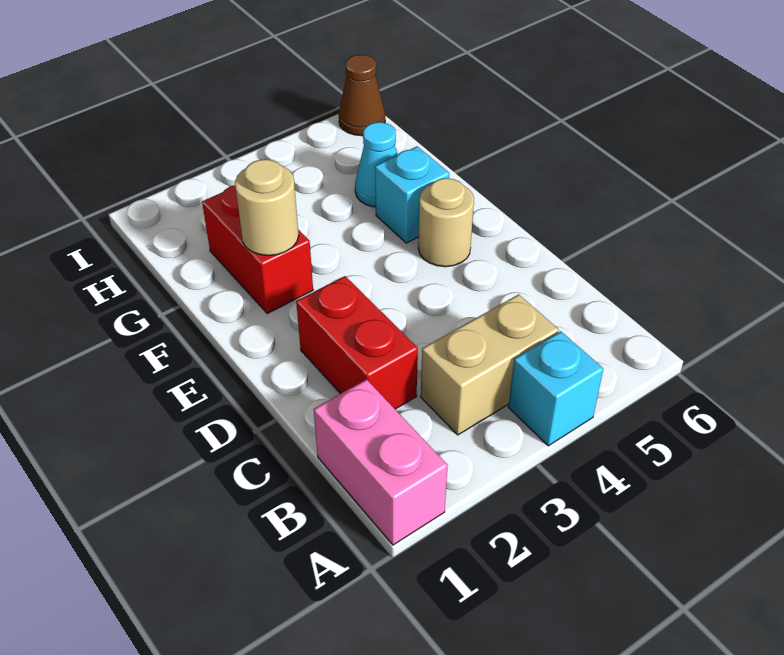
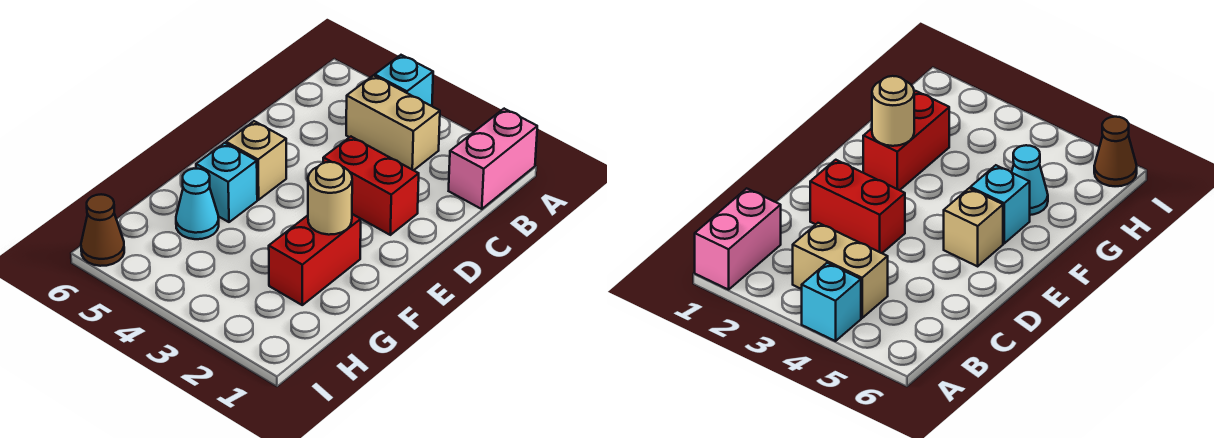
red 1x2 brick [296,276,418,409] -> red 1x2 brick turned to [323,137,419,235]
tan 1x1 round brick [418,178,474,267] -> tan 1x1 brick [226,121,286,200]

